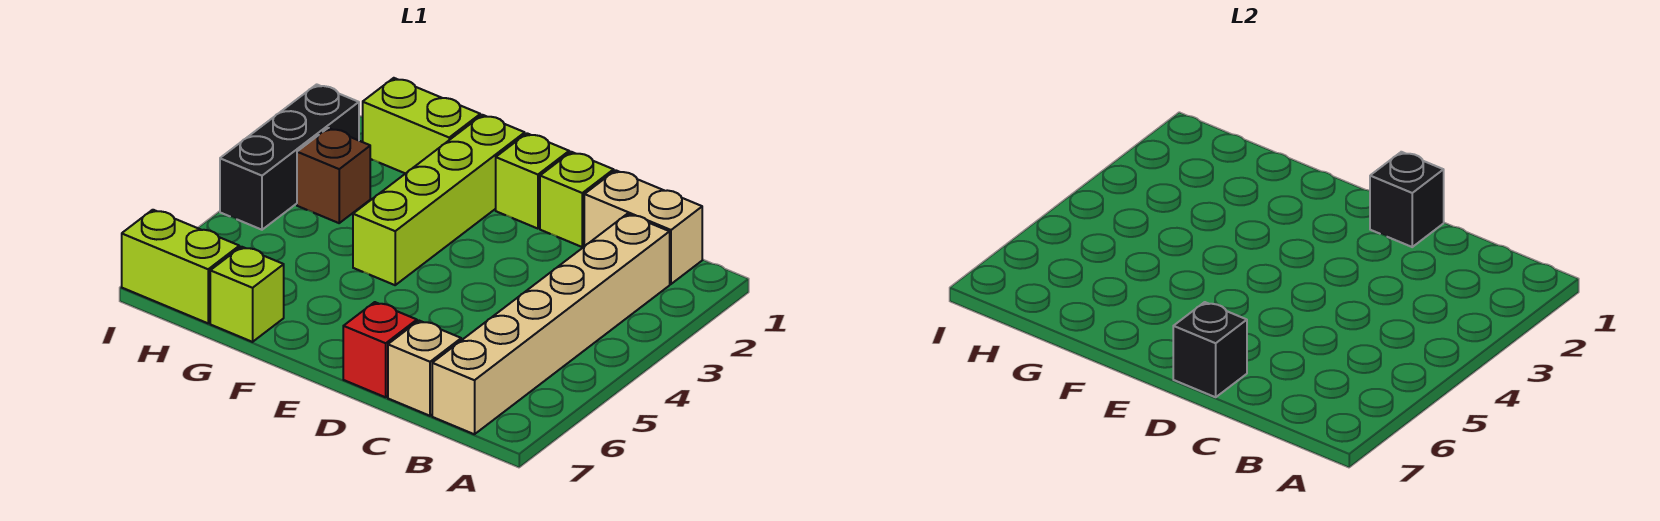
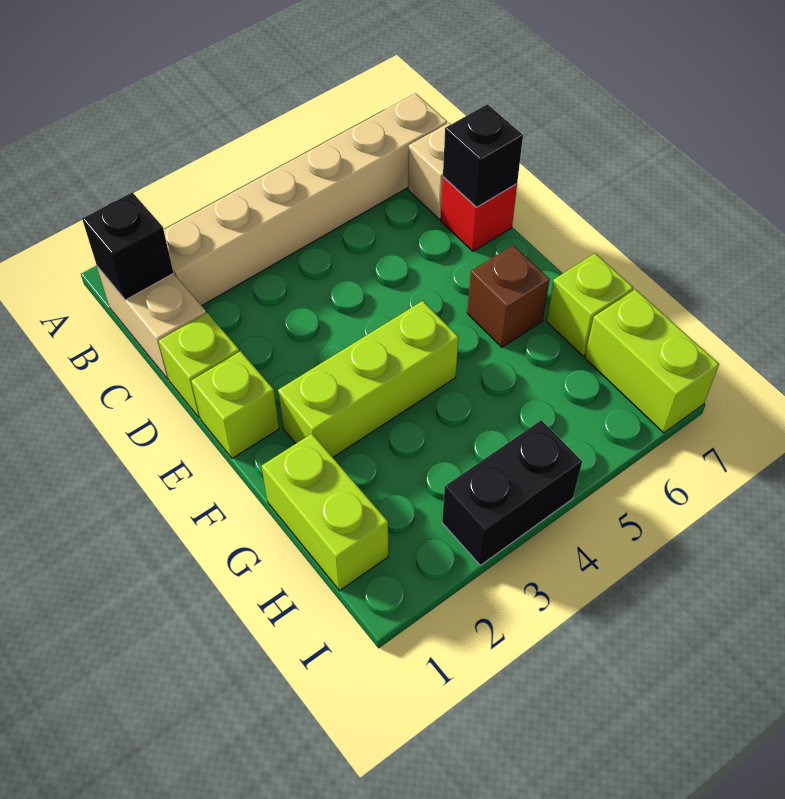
black 1x1 brick [1370,152,1444,247] -> black 1x1 brick moved to [82,192,173,300]
lime 1x4 brick [353,115,525,285] -> lime 1x3 brick [278,301,459,457]
brown 1x1 brick [297,128,370,223] -> brown 1x1 brick moved to [467,245,550,347]
black 1x3 brick [220,84,359,230] -> black 1x2 brick [442,420,582,565]

